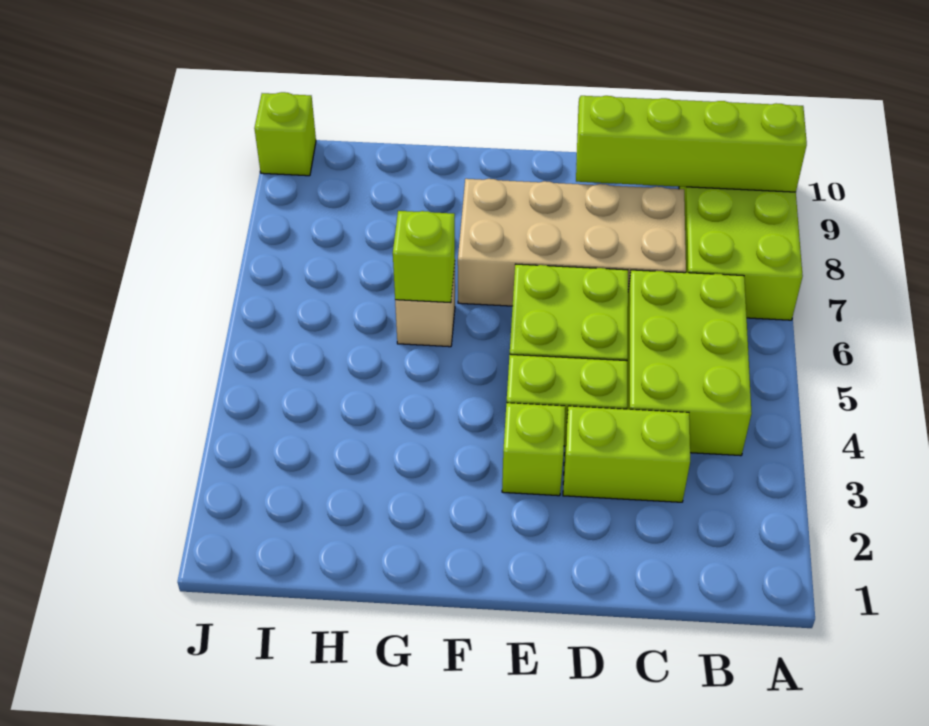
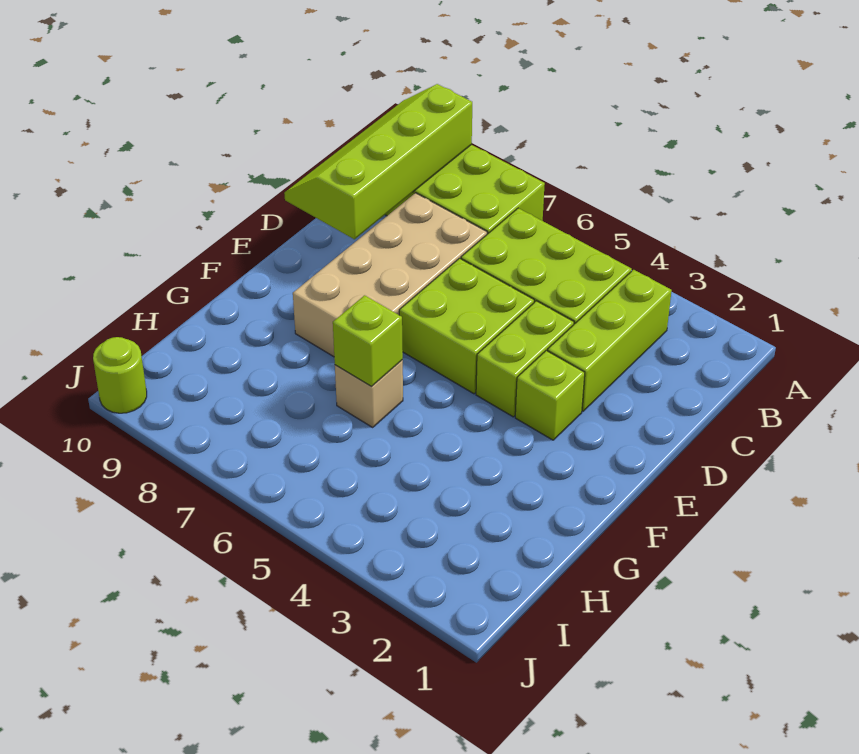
lime 1x2 brick [563,406,690,502] -> lime 1x3 brick [548,270,672,411]
lime 1x1 brick [254,92,316,176] -> lime 1x1 round brick [93,337,147,413]

